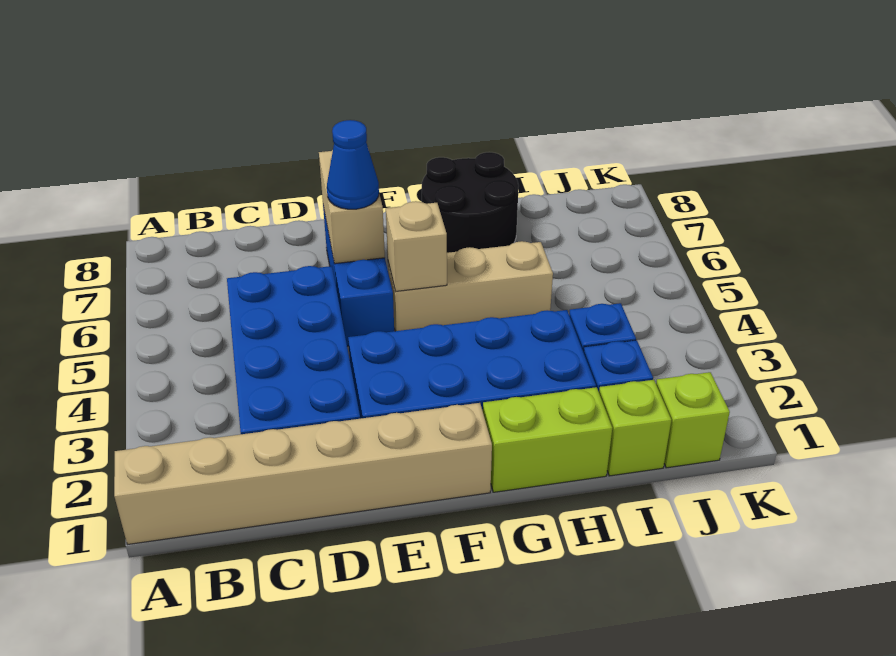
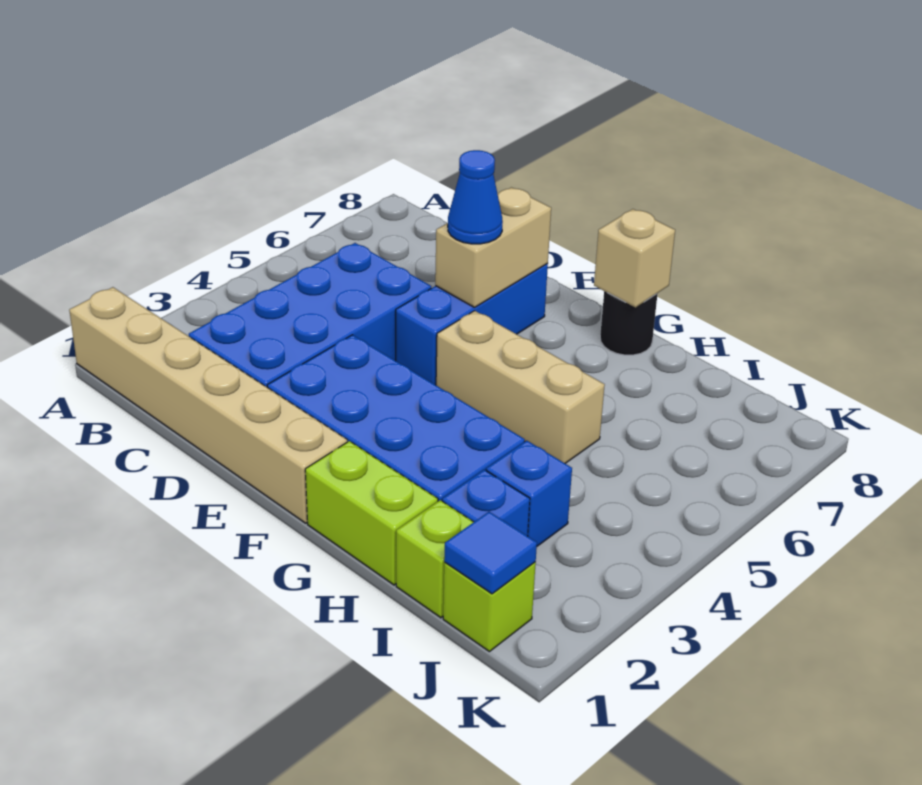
tan 1x1 brick [386,201,447,292] -> tan 1x1 brick moved to [594,209,675,307]
black 2x2 round brick [422,152,519,253] -> black 1x1 round brick [600,291,658,355]
none -> blue 1x1 tile [444,512,537,594]

